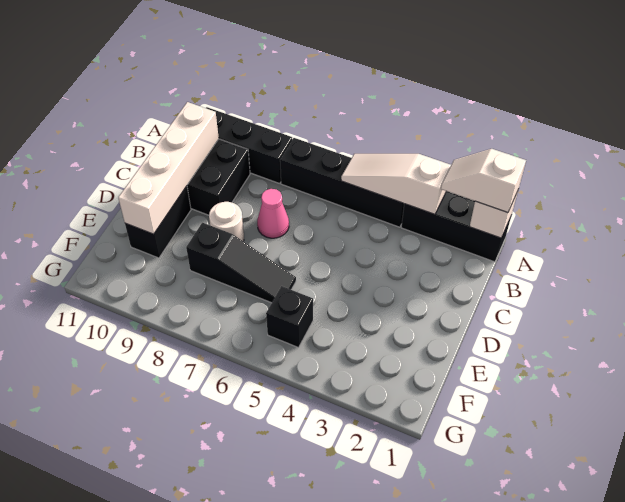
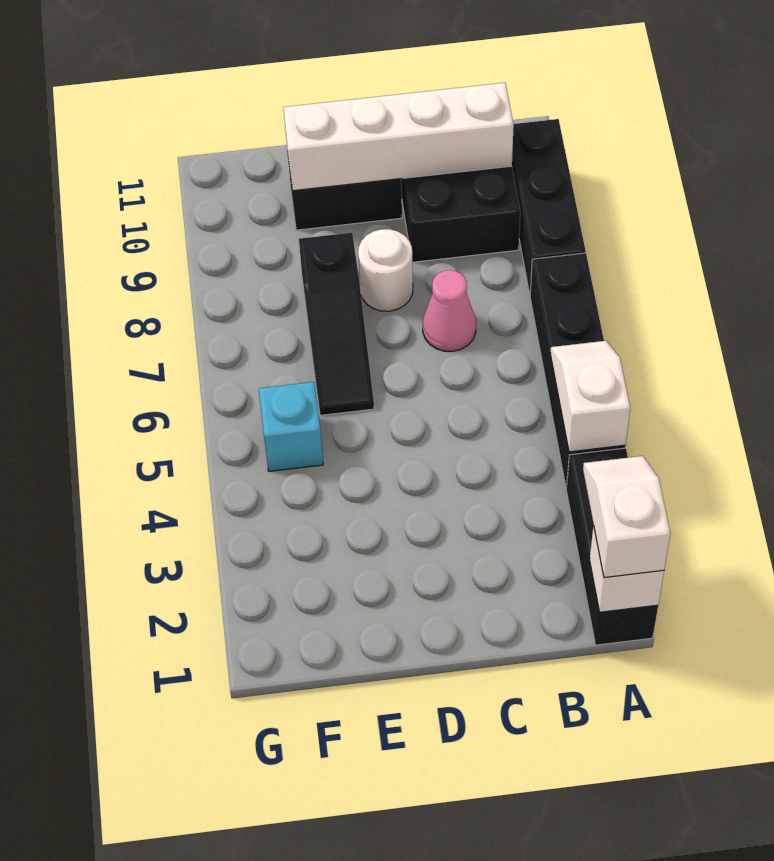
white 1x3 slope [341,154,451,214] -> white 1x2 slope [550,341,630,452]
black 1x1 brick [266,286,313,348] -> cyan 1x1 brick [259,382,323,471]

